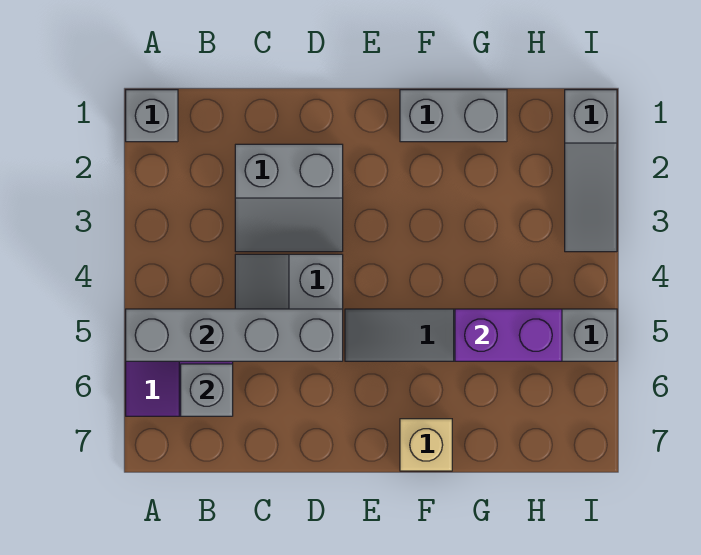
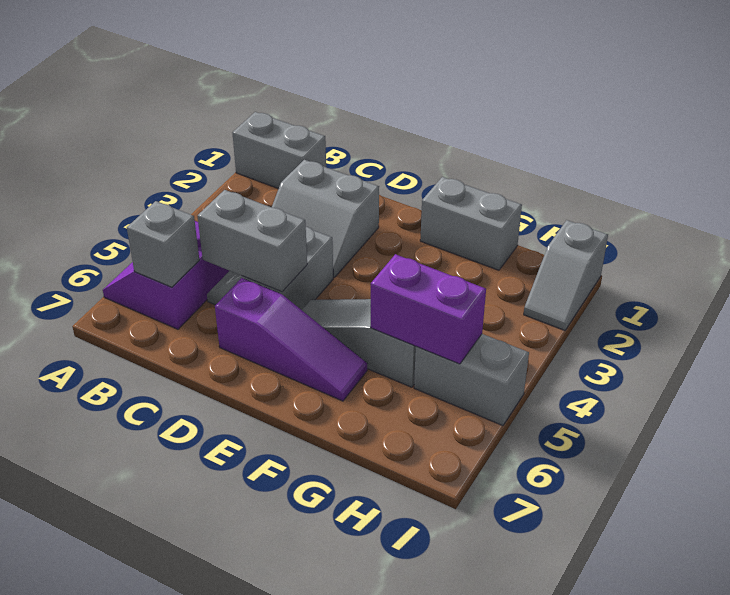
grey 1x1 brick [126,90,178,142] -> grey 1x2 brick [233,112,326,189]
grey 1x4 brick [126,309,343,361] -> grey 1x2 brick [198,190,307,292]
none -> purple 1x3 slope [215,278,367,401]
tan 1x1 brick [400,419,452,471] -> none
grey 1x3 slope [565,90,617,252] -> grey 1x2 slope [524,220,608,330]

